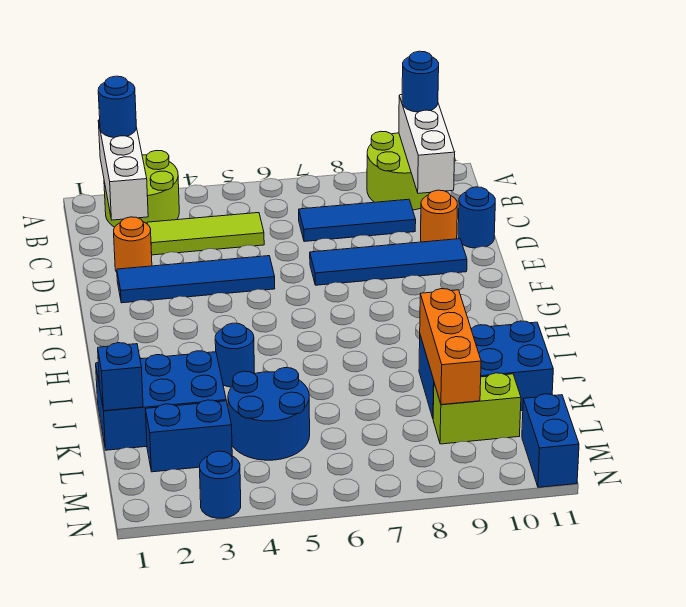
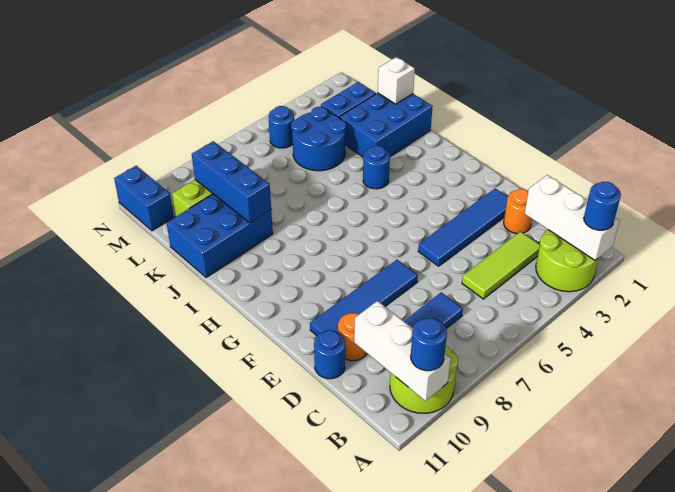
orange 1x3 brick [420,289,481,405] -> blue 1x3 brick [192,141,271,223]
blue 1x1 brick [98,343,143,411] -> white 1x1 brick [378,57,415,104]
blue 1x1 round brick [200,451,241,518] -> blue 1x1 round brick moved to [268,106,294,148]

